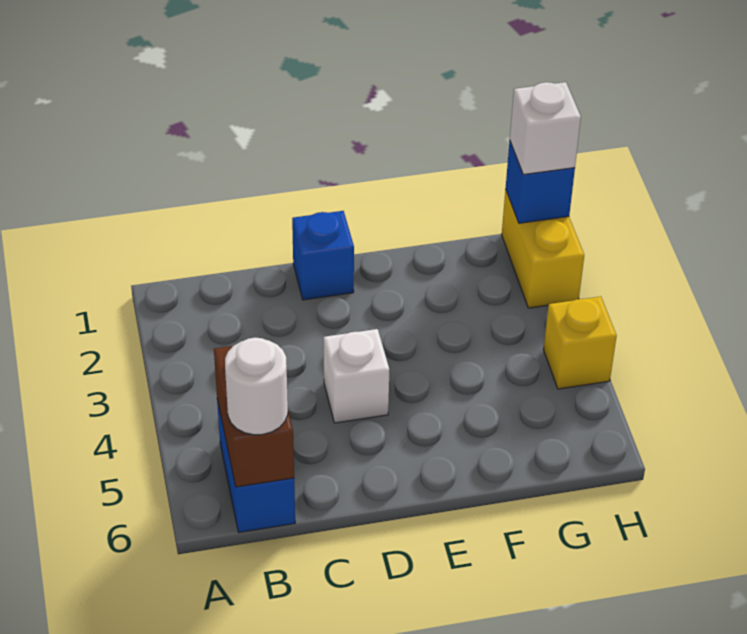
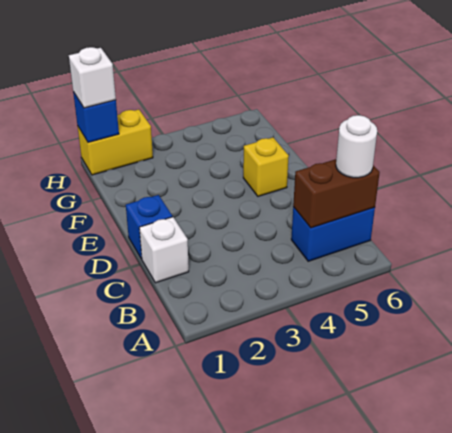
white 1x1 brick [324,329,389,423] -> white 1x1 brick moved to [139,217,189,283]
yellow 1x1 brick [543,296,617,389] -> yellow 1x1 brick moved to [243,138,289,196]

